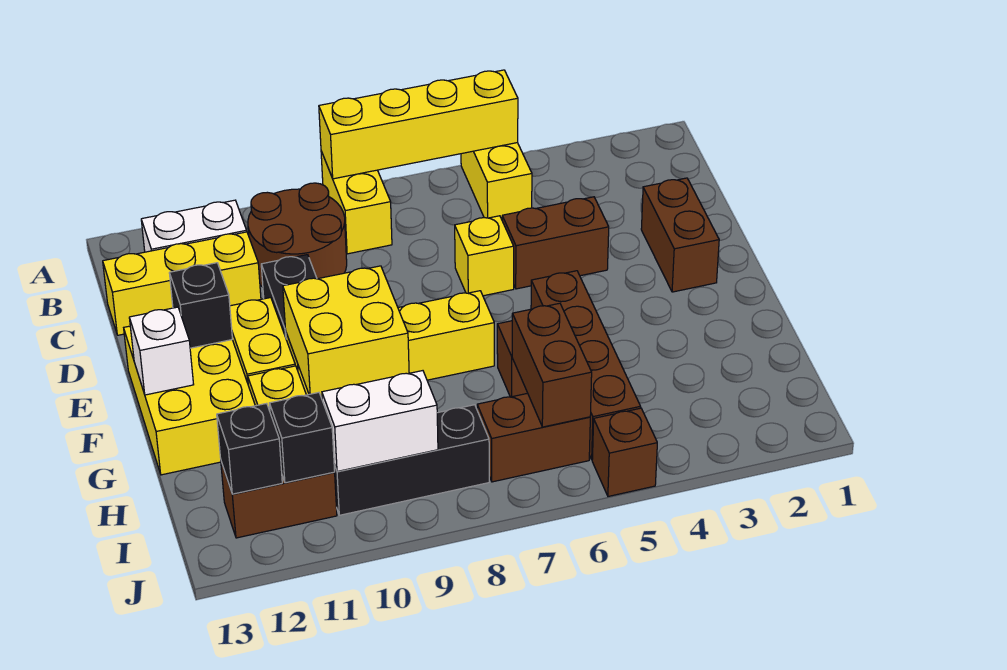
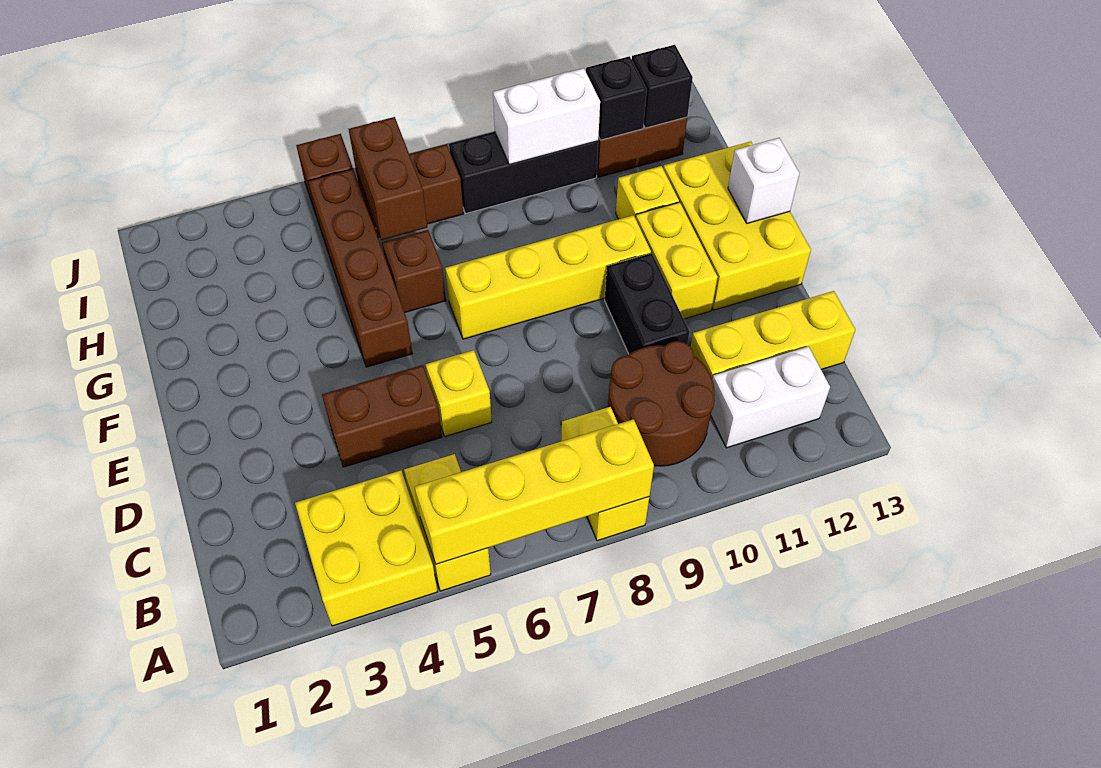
brown 1x2 brick [641,178,719,292] -> none
black 1x1 brick [170,263,232,348] -> none
yellow 2x2 brick [283,266,409,396] -> yellow 2x2 brick moved to [295,471,438,626]

